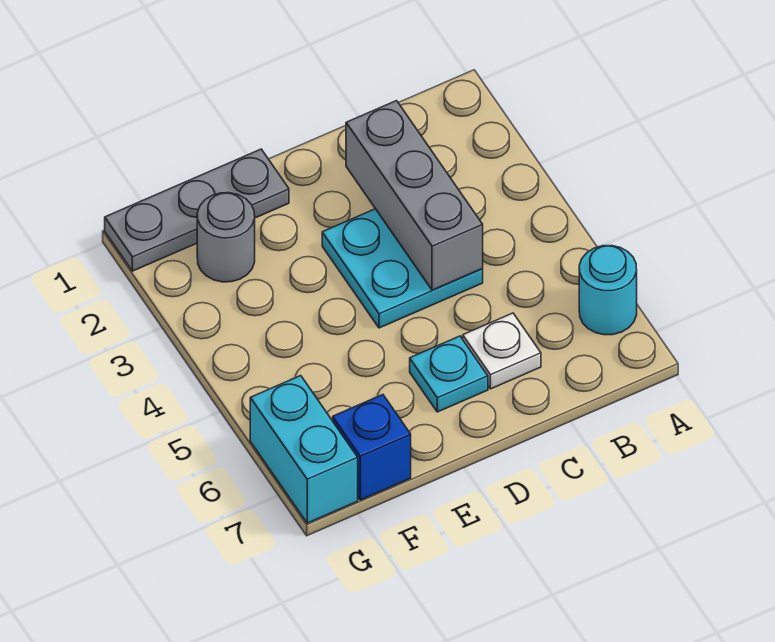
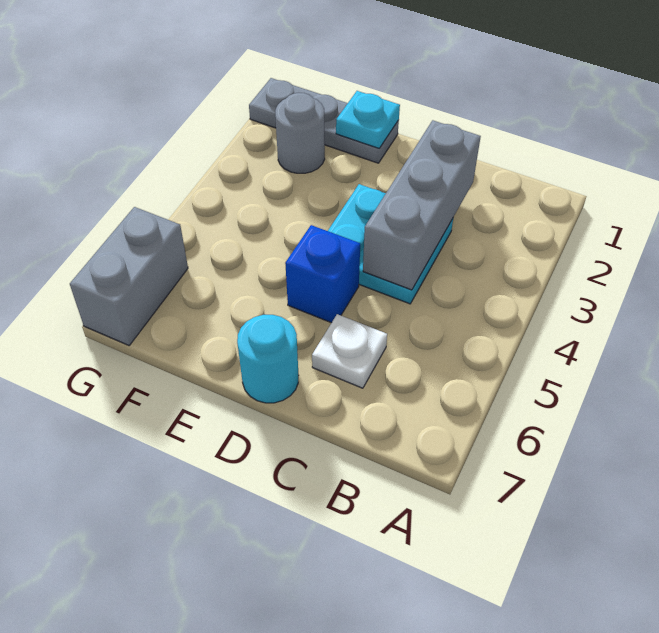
cyan 1x1 round brick [579,245,637,335] -> cyan 1x1 round brick moved to [237,315,298,403]
cyan 1x1 plate [410,336,488,412] -> cyan 1x1 plate moved to [336,91,400,148]
blue 1x1 brick [333,395,411,500] -> blue 1x1 brick moved to [285,225,360,323]
cyan 1x2 brick [250,376,358,523] -> grey 1x2 brick [70,207,188,345]

